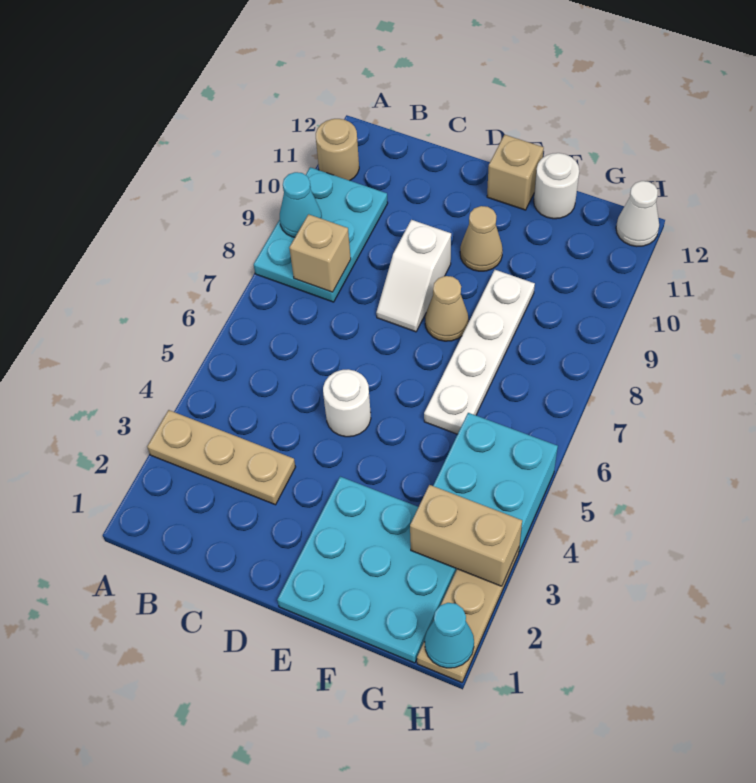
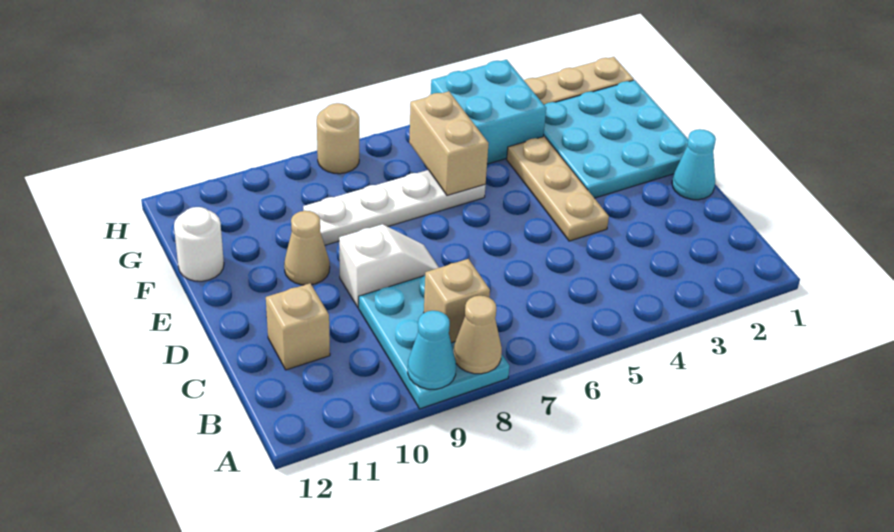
tan 1x3 plate [147,410,295,505] -> tan 1x3 plate moved to [507,136,609,241]
cyan 2x3 plate [254,167,388,302] -> cyan 2x3 plate turned to [359,276,509,409]
tan 1x1 round brick [316,119,359,181] -> tan 1x1 round brick moved to [317,103,359,174]
white 1x1 round brick [323,369,371,437] -> none
tan 1x1 cone [425,276,469,341] -> tan 1x1 cone moved to [454,296,502,374]
tan 1x1 brick [487,135,544,210] -> tan 1x1 brick moved to [266,283,330,370]
tan 1x2 brick [410,485,522,586] -> tan 1x2 brick moved to [409,91,489,195]
cyan 1x1 cone [425,603,474,668] -> cyan 1x1 cone moved to [672,129,716,200]
white 1x1 cone [616,181,659,246] -> none

